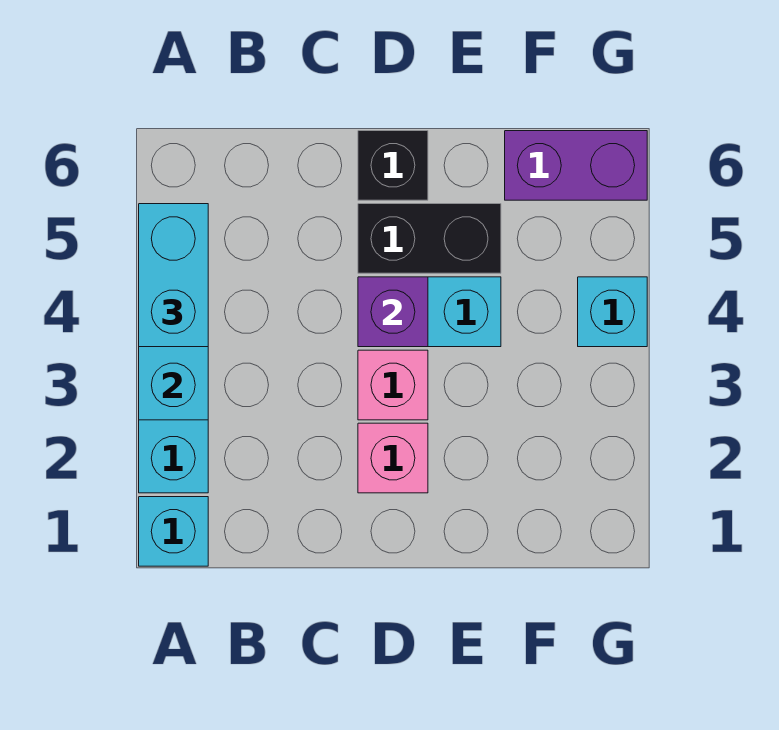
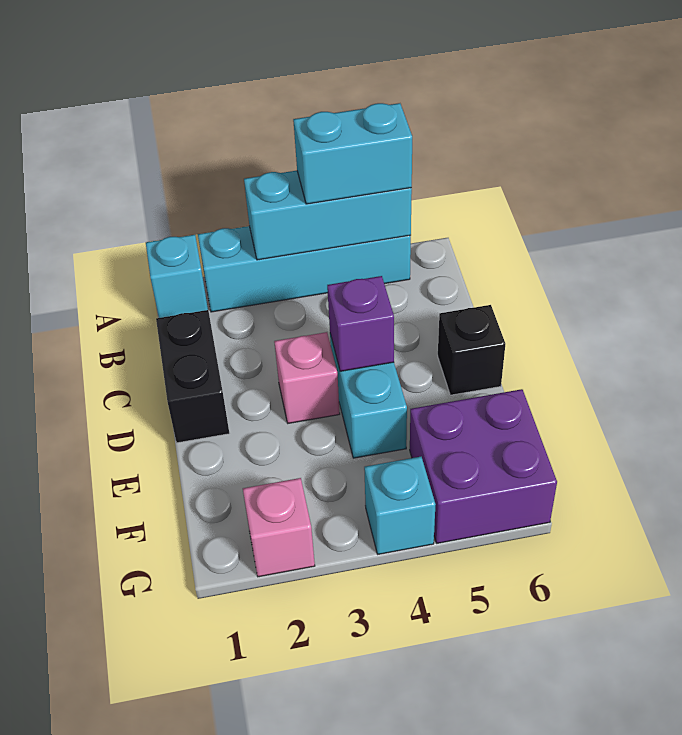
pink 1x1 brick [358,423,428,493] -> pink 1x1 brick moved to [243,478,315,577]
black 1x2 brick [358,204,501,273] -> black 1x2 brick moved to [156,310,229,443]
purple 1x2 brick [505,131,647,200] -> purple 2x2 brick [410,389,557,543]

